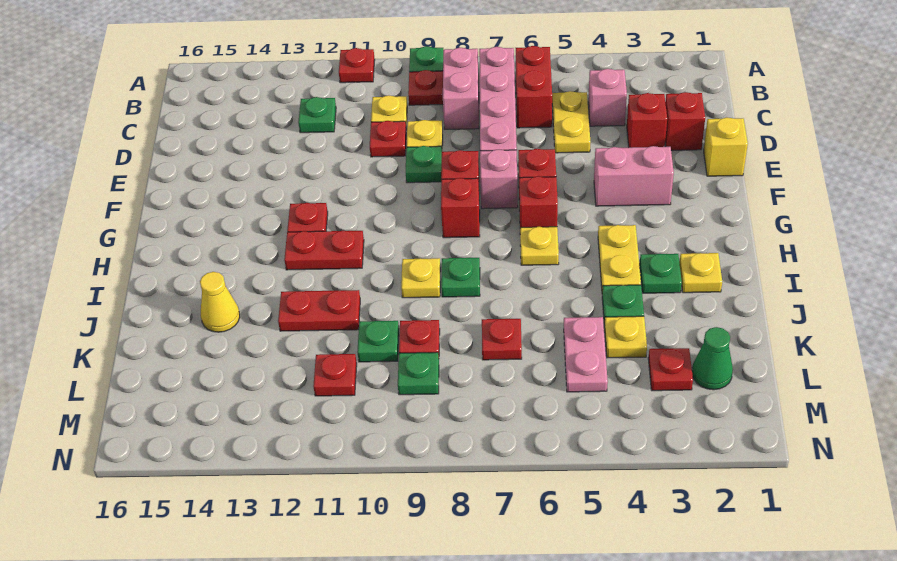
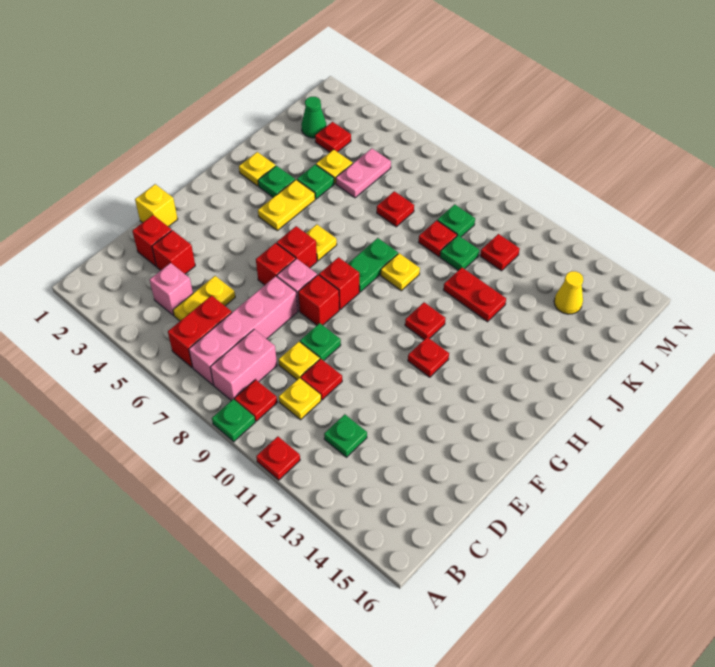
pink 1x2 brick [594,146,674,206] -> none
red 1x2 plate [284,231,364,270] -> red 1x1 plate [405,302,446,339]
green 1x1 plate [441,258,480,297] -> green 1x2 plate [348,238,398,292]
yellow 1x1 cone [200,272,240,332] -> yellow 1x1 cone moved to [554,271,583,314]

